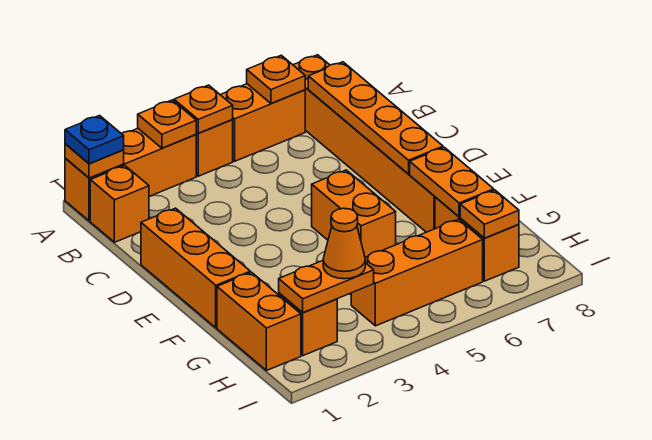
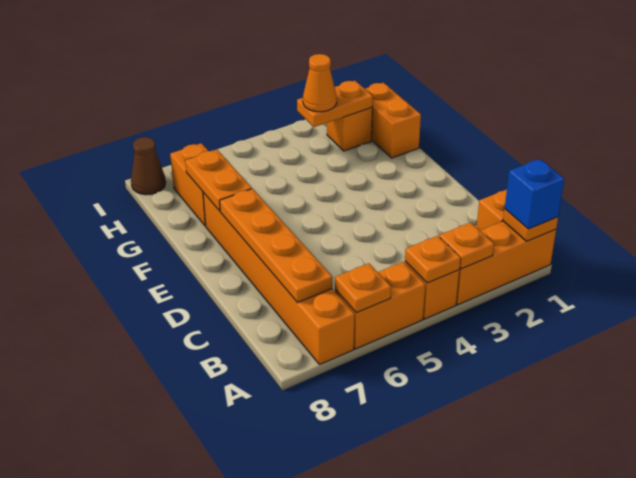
blue 1x1 plate [65,116,124,164] -> blue 1x1 brick [505,159,564,229]
orange 1x3 brick [141,208,250,328] -> none
orange 1x2 brick [312,170,396,257] -> none
orange 1x3 brick [351,219,483,326] -> none
orange 1x1 plate [460,190,519,238] -> none
none -> brown 1x1 cone [131,137,166,195]

